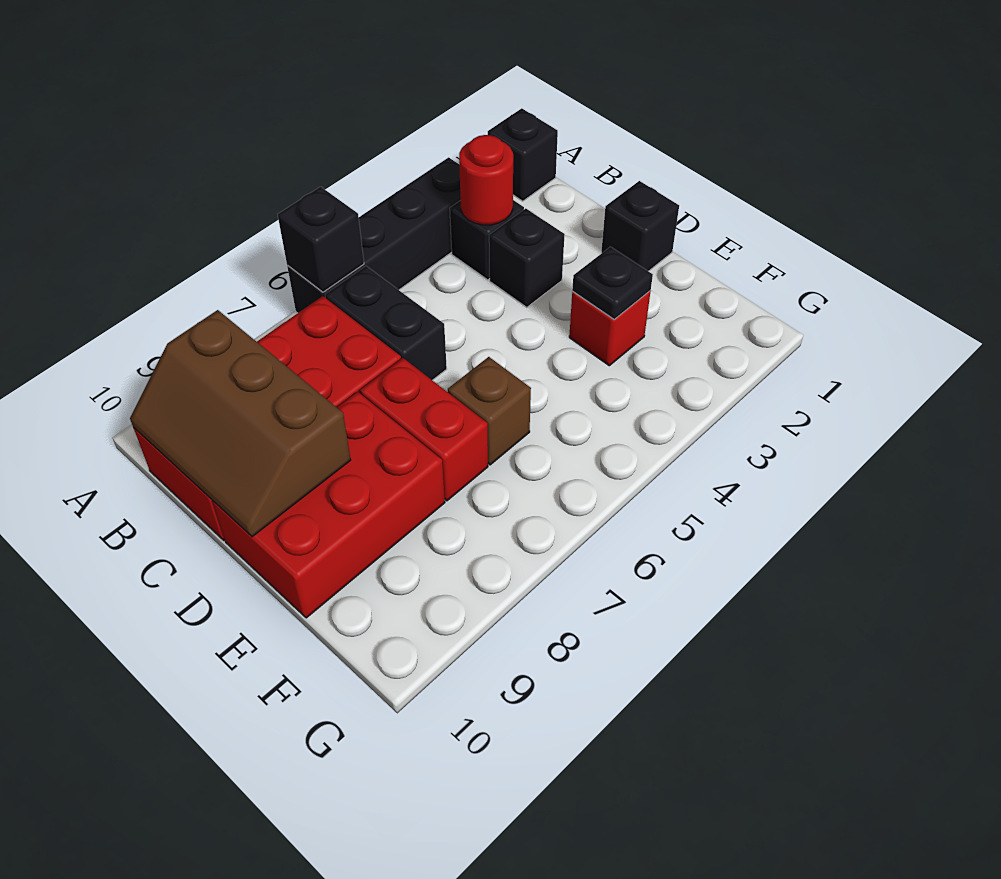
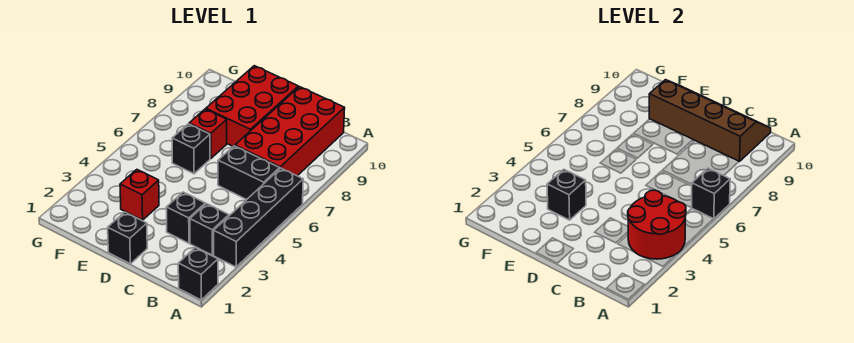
red 1x1 round brick [459,135,513,225] -> red 2x2 round brick [628,190,686,259]
brown 2x3 slope [130,310,351,537] -> brown 2x4 slope [649,80,771,162]
red 1x2 brick [360,358,488,501] -> red 1x1 brick [189,109,227,159]
black 1x1 plate [572,247,653,320] -> black 1x1 brick [547,170,586,220]
brown 1x1 brick [448,357,531,465] -> black 1x1 brick [172,124,210,174]

